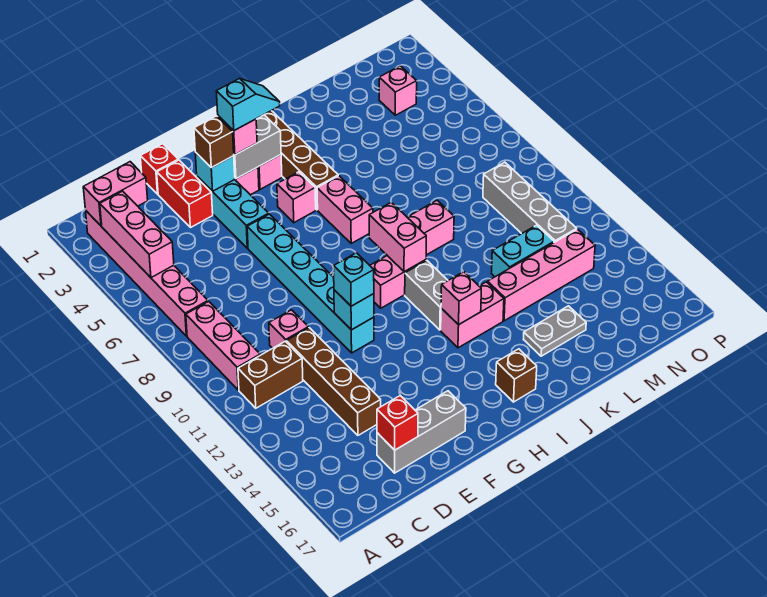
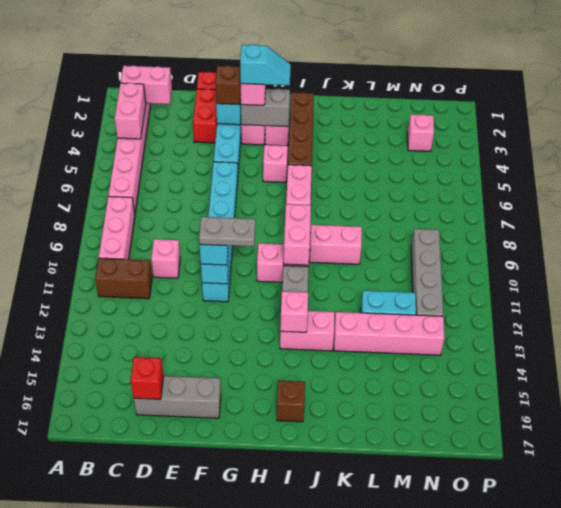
pink 1x3 brick [100,191,174,278] -> pink 1x2 brick [115,83,146,139]
brown 1x4 brick [287,328,381,435] -> none
grey 1x2 plate [524,306,586,356] -> grey 1x2 plate moved to [199,217,255,247]

